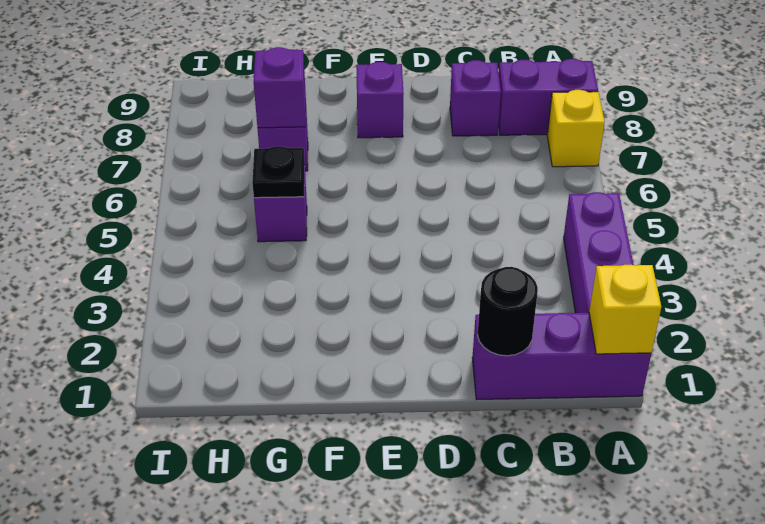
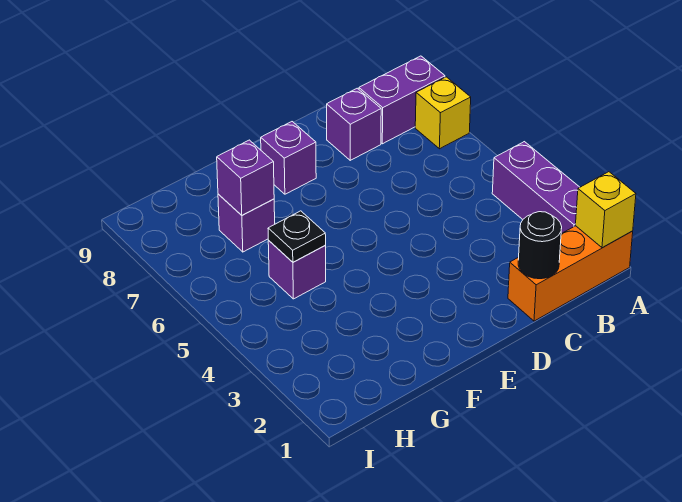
purple 1x3 brick [472,313,651,400] -> orange 1x3 brick [508,226,633,321]

